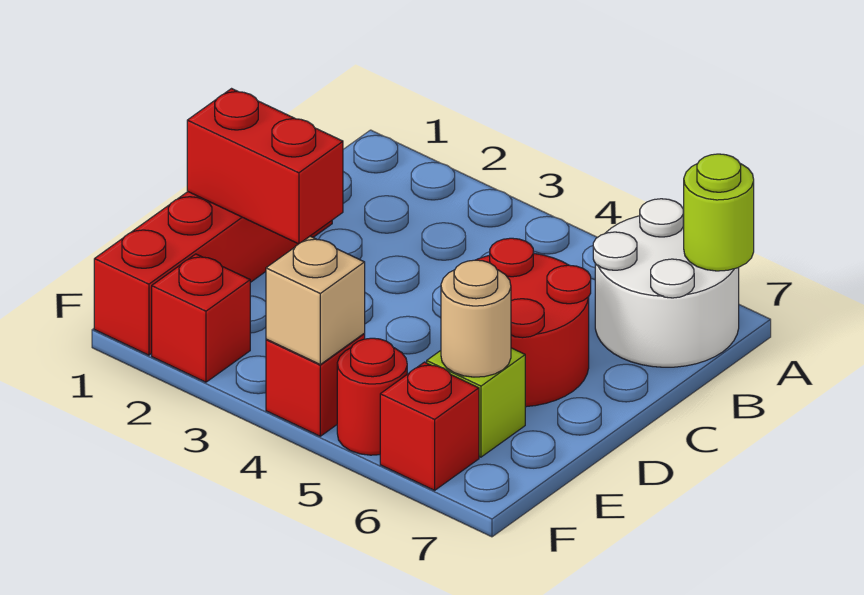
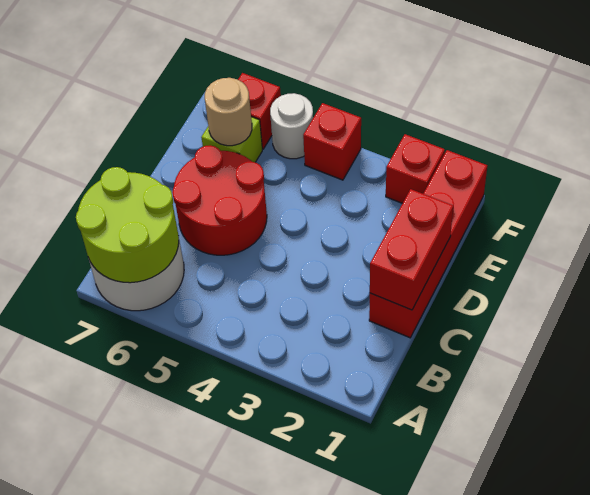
lime 1x1 round brick [683,154,754,271] -> lime 2x2 round brick [76,167,179,283]
red 1x2 brick [187,89,343,244] -> red 1x2 brick turned to [370,189,453,310]
tan 1x1 brick [266,236,365,364] -> none
red 1x1 round brick [337,338,407,455] -> white 1x1 round brick [270,93,313,159]

